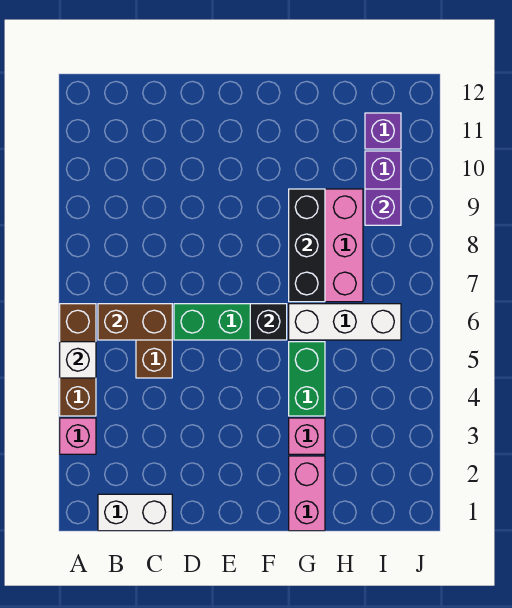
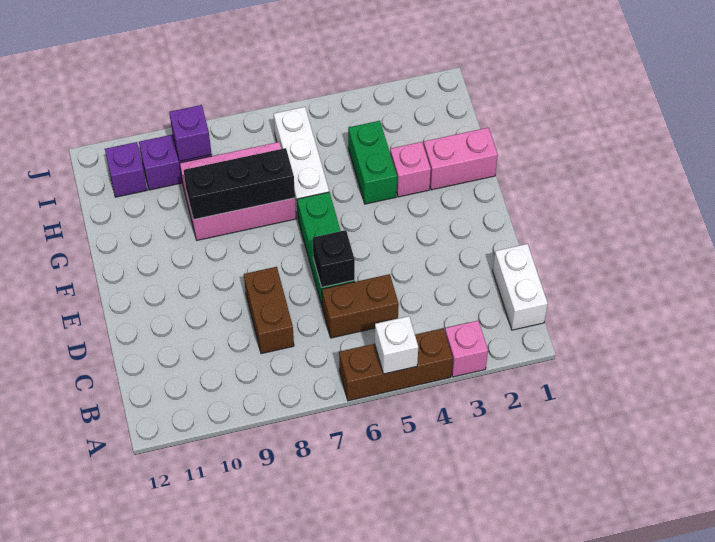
brown 1x2 brick [98,304,172,340] -> brown 1x2 brick moved to [244,267,294,354]
black 1x1 brick [250,304,287,340] -> black 1x1 brick moved to [313,230,355,287]
green 1x2 brick [289,342,325,416] -> green 1x2 brick turned to [348,121,397,204]

